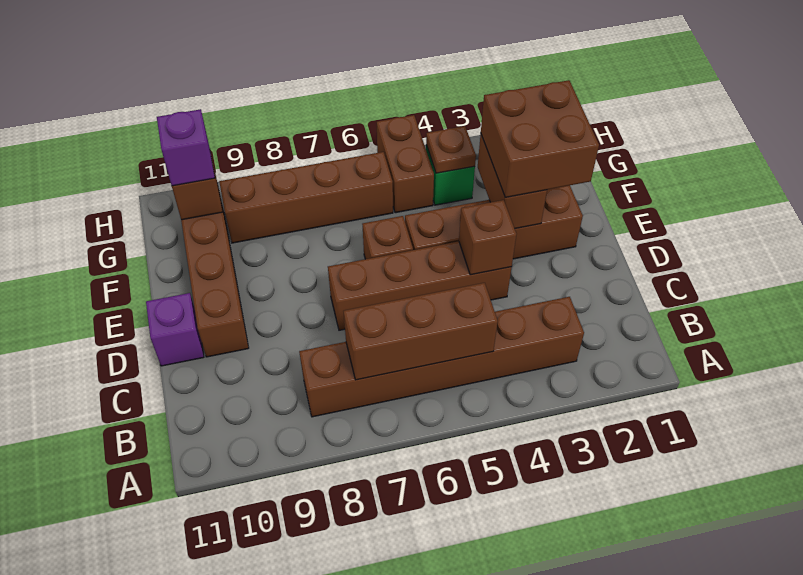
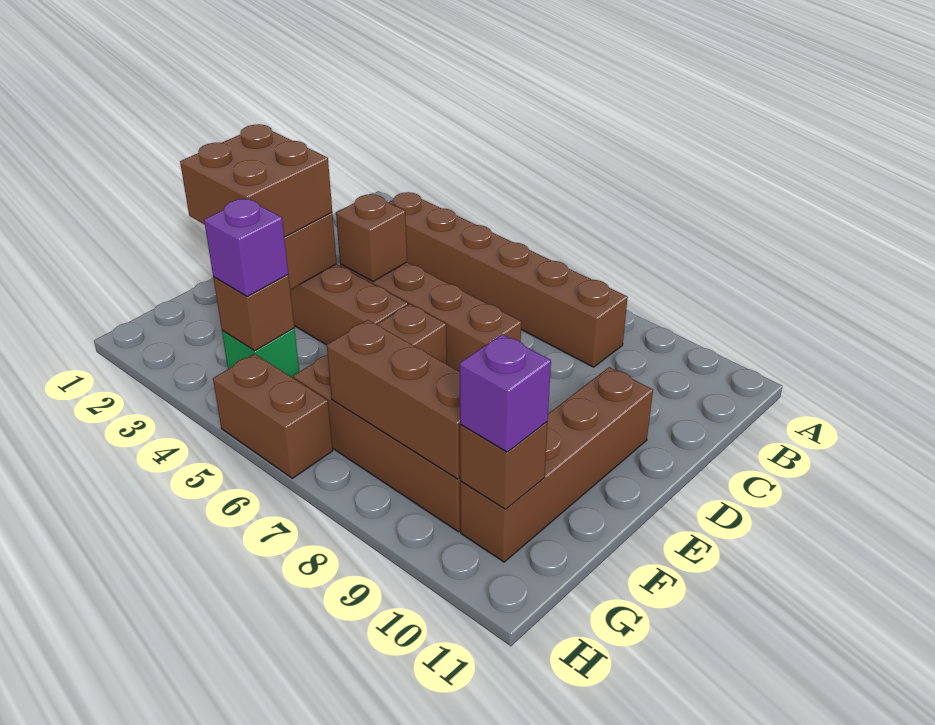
brown 1x3 brick [344,283,498,380] -> brown 1x3 brick moved to [327,320,460,479]
purple 1x1 brick [146,293,204,366] -> purple 1x1 brick moved to [204,199,288,297]
brown 1x1 plate [426,126,476,173] -> brown 1x1 brick [213,275,294,351]
brown 1x2 brick [377,115,434,213] -> brown 1x2 brick turned to [213,354,333,478]

